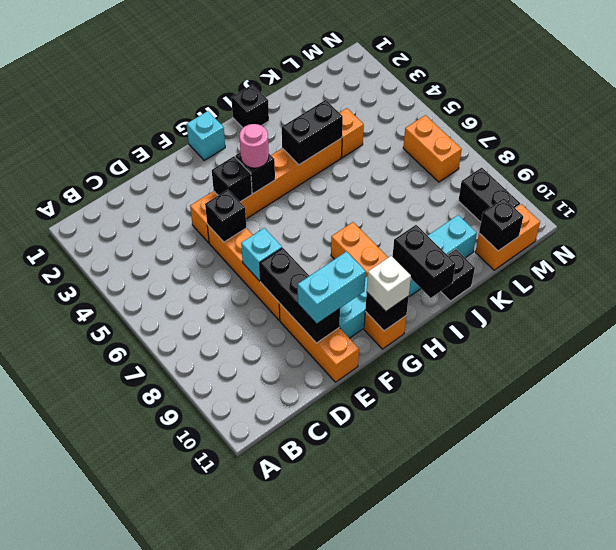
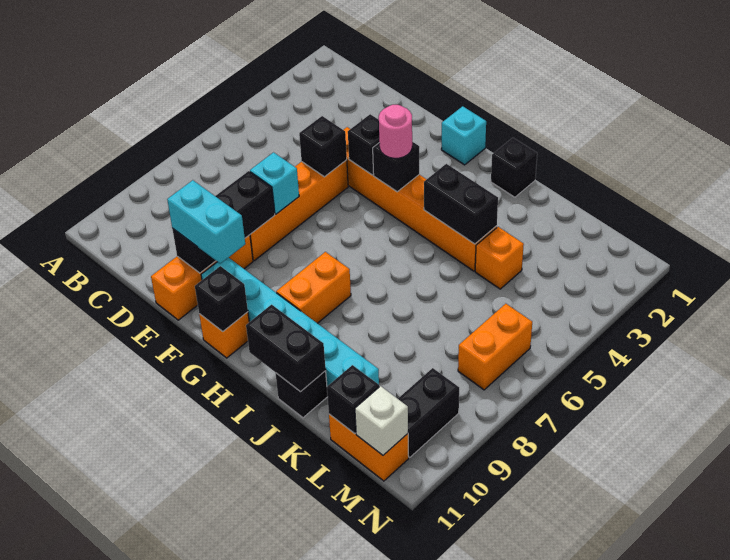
white 1x1 brick [367,256,411,311] -> white 1x1 brick moved to [355,386,408,455]
black 1x2 brick [393,225,455,298] -> black 1x2 brick turned to [246,305,326,392]

